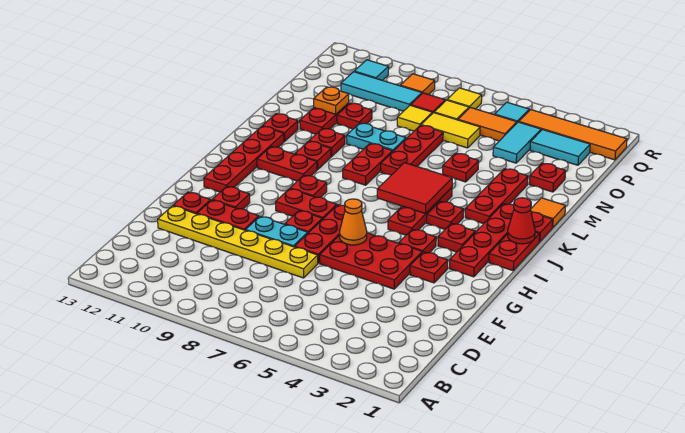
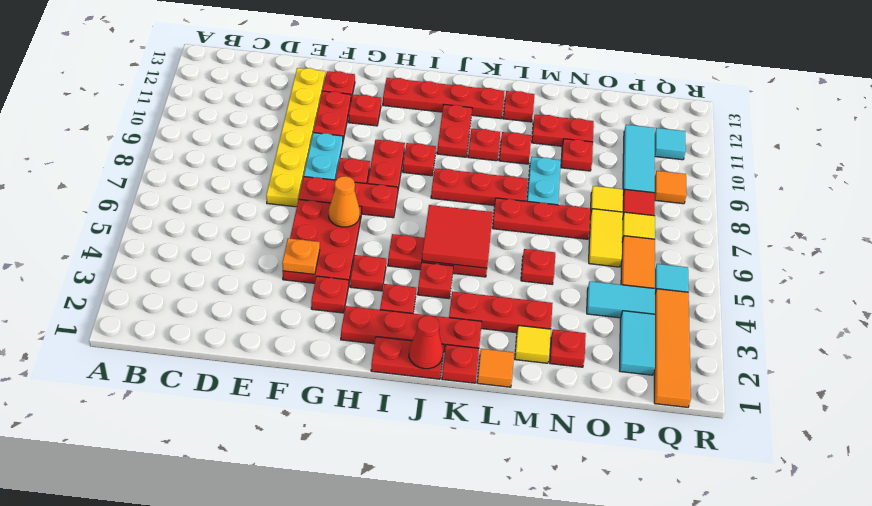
red 1x2 plate [343,144,393,185] -> red 1x3 plate [431,168,528,205]
orange 1x1 plate [314,87,349,114] -> orange 1x1 plate moved to [282,238,320,274]
yellow 1x1 tile [447,88,482,109] -> yellow 1x1 tile moved to [515,325,551,363]

